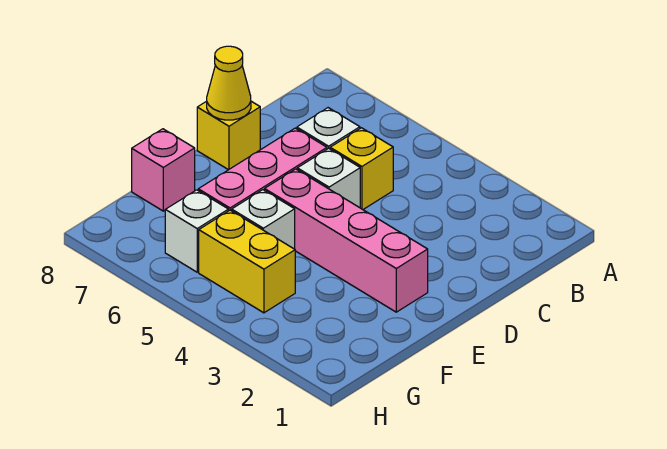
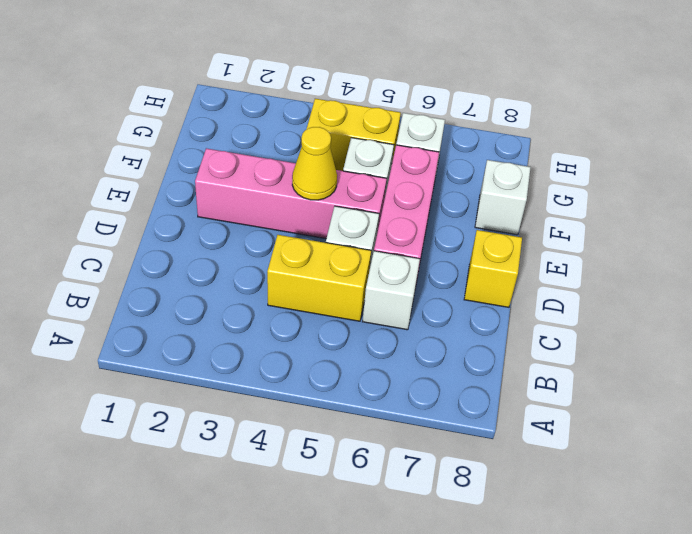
yellow 1x1 brick [330,128,393,209] -> yellow 1x2 brick [267,235,371,321]
yellow 1x1 cone [207,46,251,120] -> yellow 1x1 cone moved to [292,127,337,200]
pink 1x1 brick [132,129,195,211] -> white 1x1 brick [475,160,531,235]

